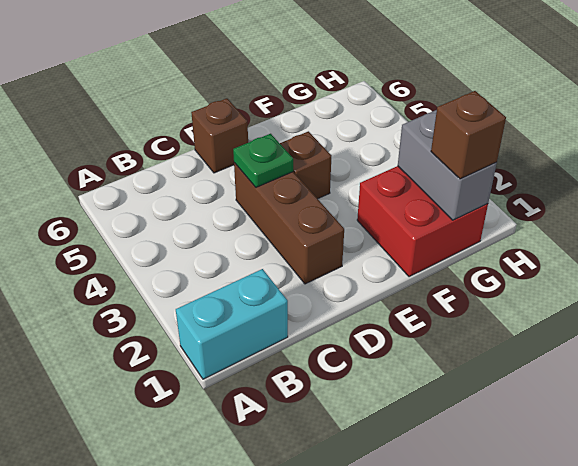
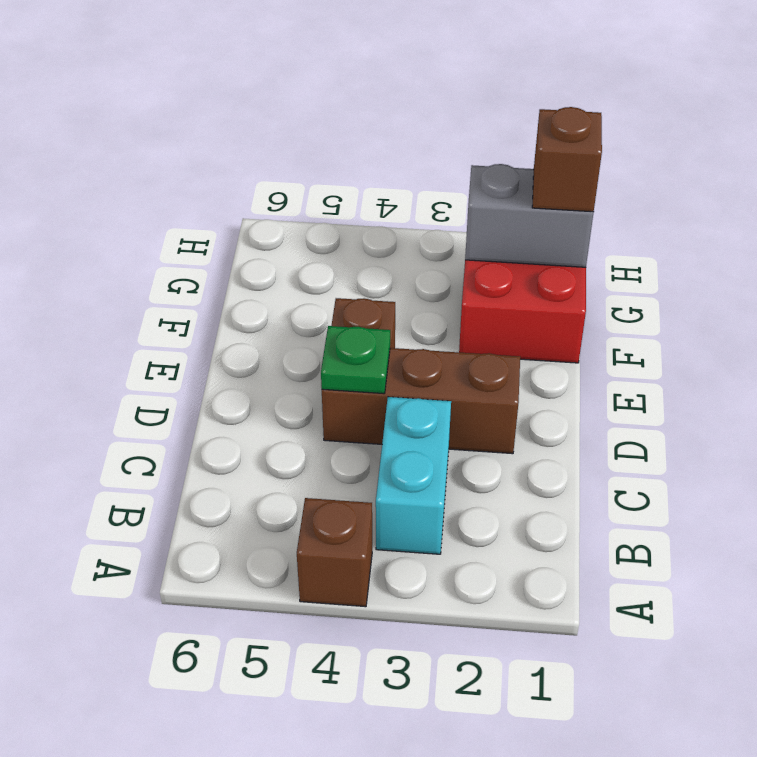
cyan 1x2 brick [176,269,288,379] -> cyan 1x2 brick moved to [376,397,451,554]
brown 1x1 brick [191,98,248,173] -> brown 1x1 brick moved to [297,498,372,607]

